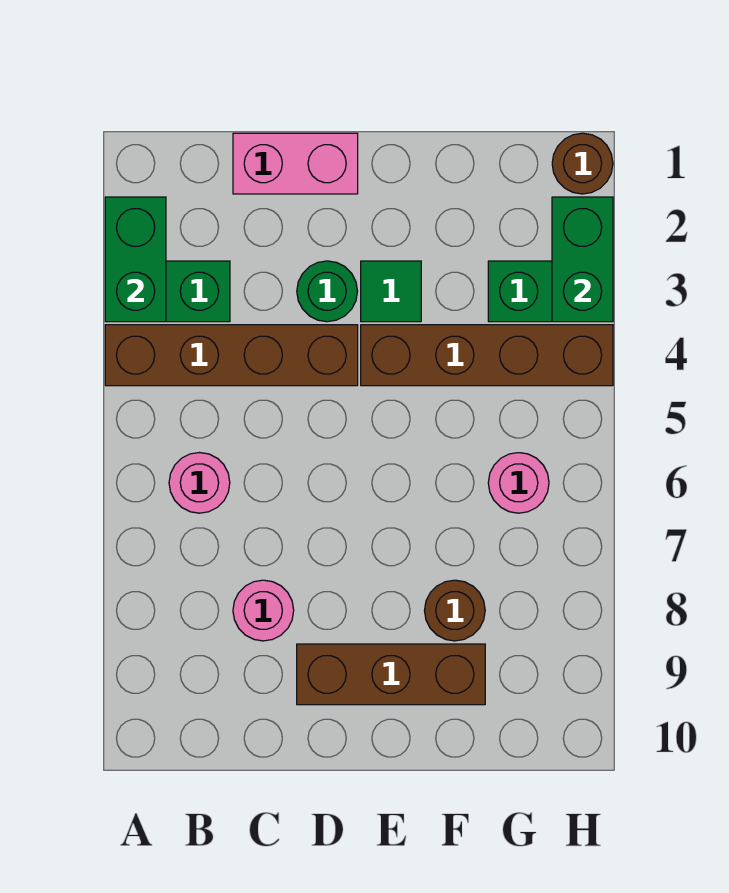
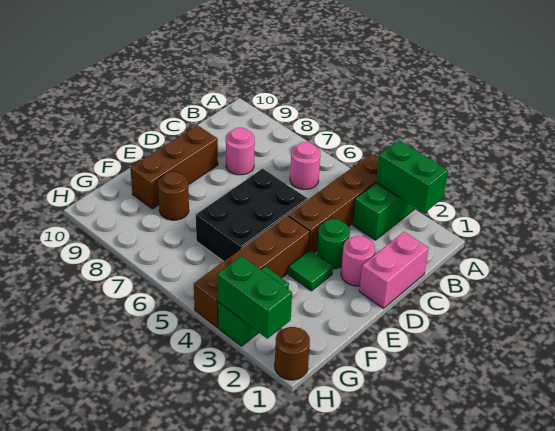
none -> black 2x3 brick [196,169,308,261]
pink 1x1 round brick [488,453,549,513] -> pink 1x1 round brick moved to [341,236,375,286]

